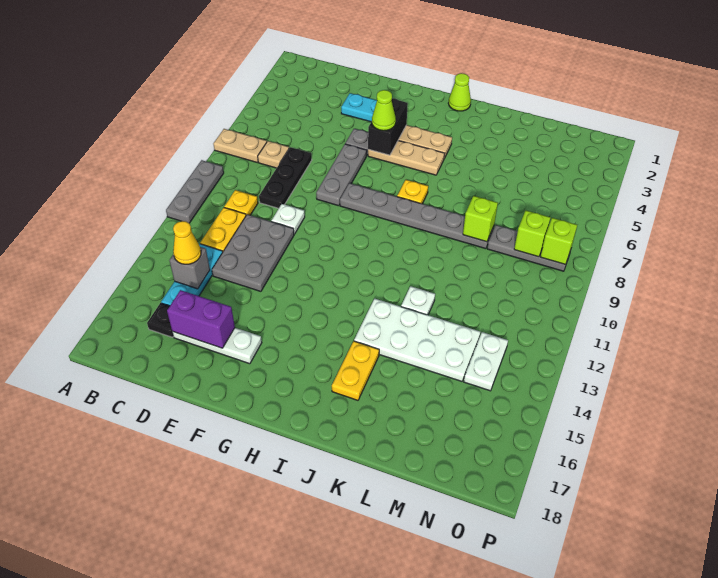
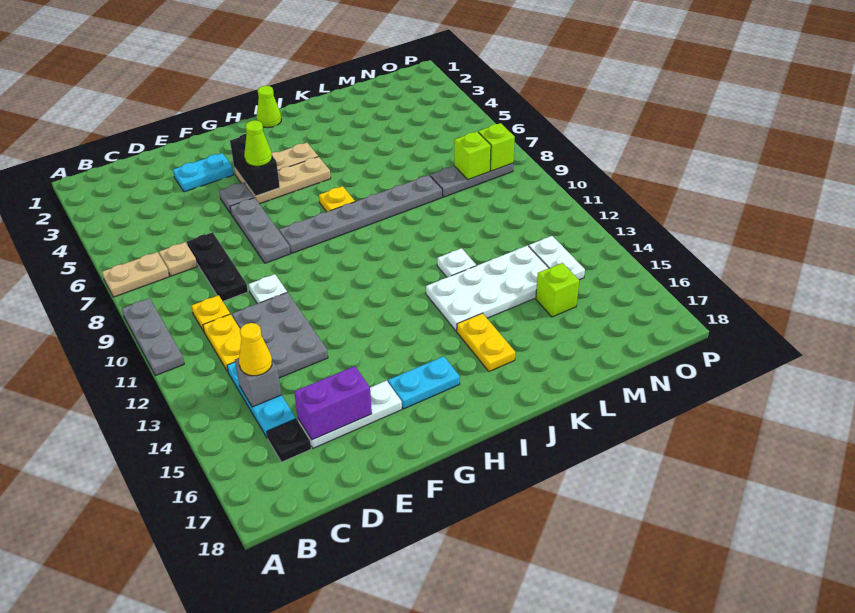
none -> cyan 1x2 plate [388,356,460,409]
lime 1x1 brick [463,196,498,242] -> lime 1x1 brick moved to [536,263,579,317]

